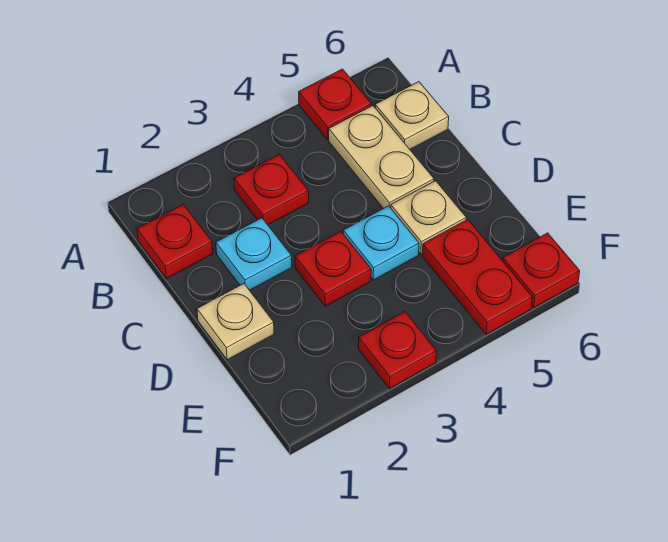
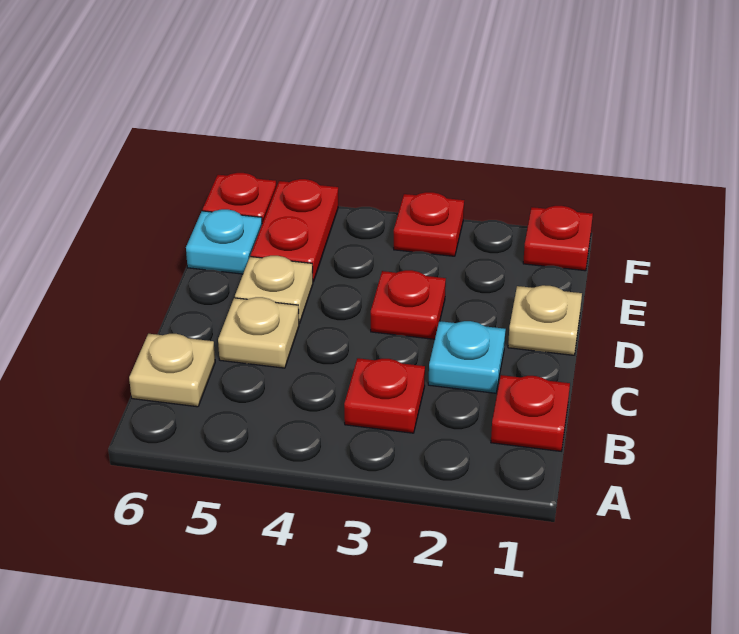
red 1x1 plate [299,69,372,139] -> red 1x1 plate moved to [523,206,593,271]
tan 1x2 plate [329,106,434,209] -> tan 1x1 plate [218,297,299,368]
cyan 1x1 plate [343,206,419,280] -> cyan 1x1 plate moved to [186,209,262,274]

